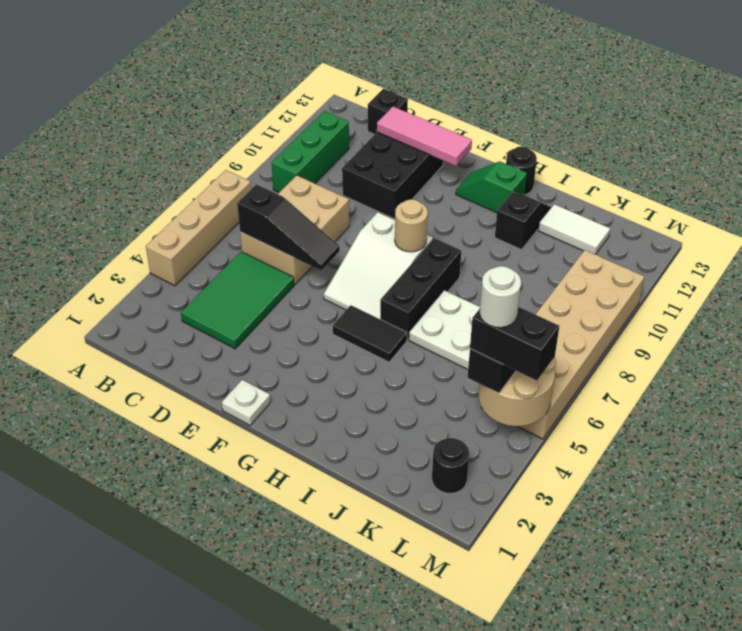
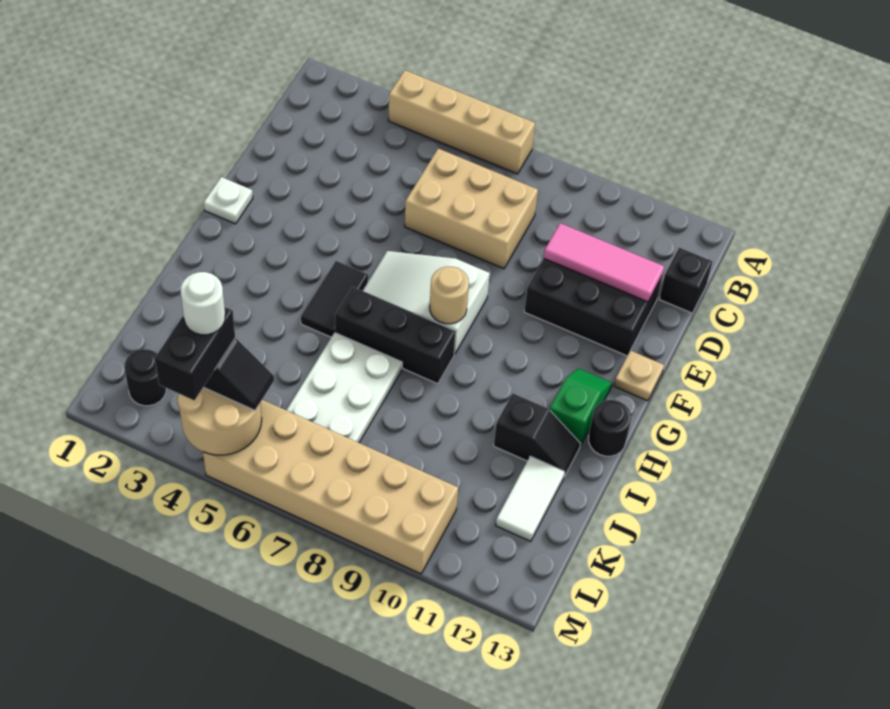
green 1x3 brick [271,111,349,192] -> none
green 2x3 tile [181,252,294,349] -> none
black 1x3 slope [237,184,340,271] -> none
pink 1x3 tile [377,107,472,166] -> pink 1x3 tile turned to [544,223,664,302]
none -> tan 1x1 plate [614,351,664,401]

